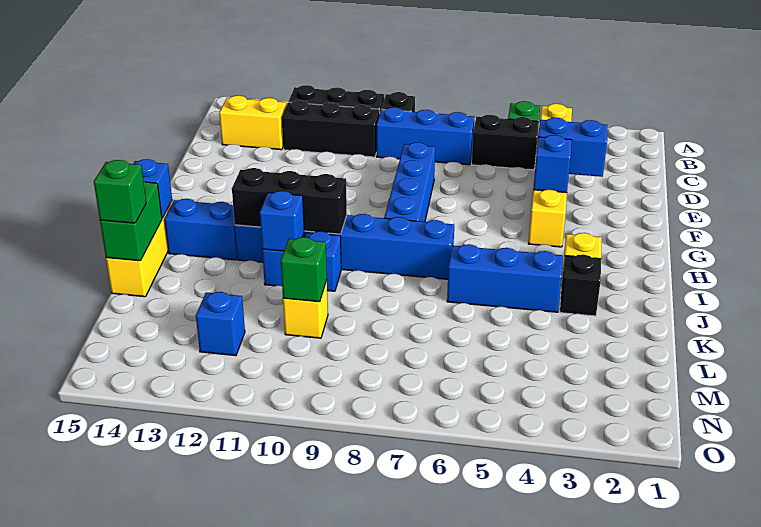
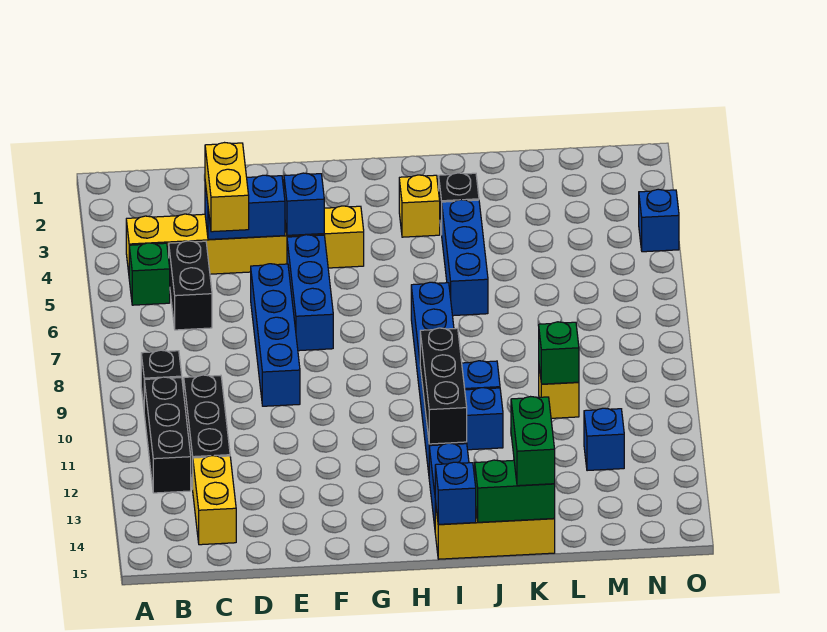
blue 1x3 brick [377,107,474,165] -> blue 1x3 brick moved to [287,235,333,351]
none -> yellow 1x2 brick [205,143,249,232]
blue 1x2 brick [538,118,607,177] -> blue 1x2 brick turned to [205,175,285,240]
blue 1x4 brick [384,142,435,222] -> blue 1x4 brick turned to [251,264,300,406]
blue 1x1 brick [260,191,304,251] -> blue 1x1 brick moved to [639,189,679,252]
green 1x1 brick [94,160,146,223] -> green 1x2 brick [511,397,555,486]

